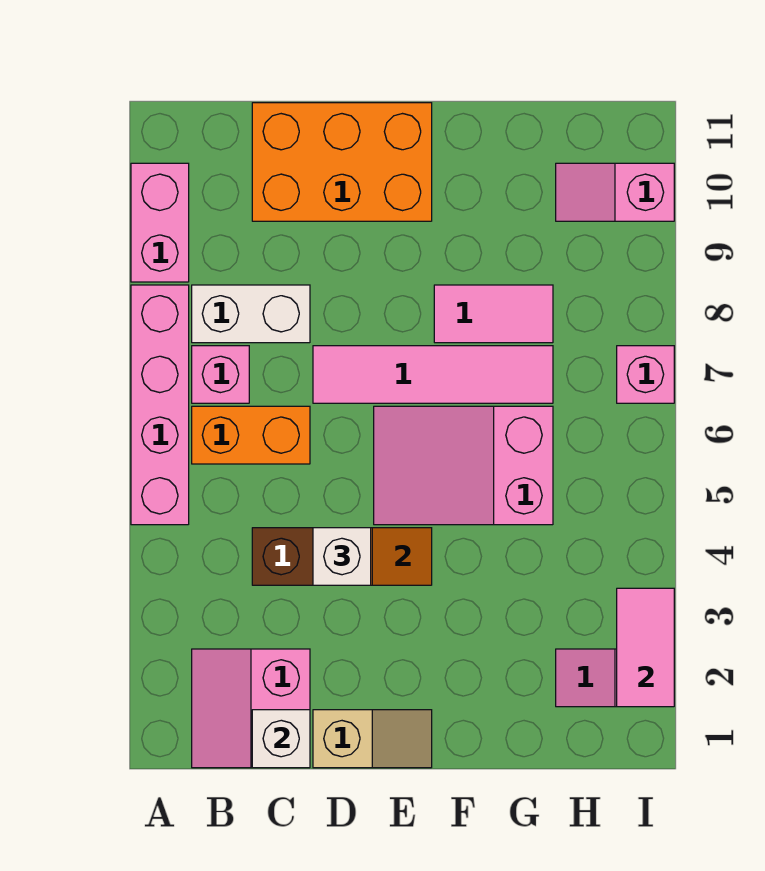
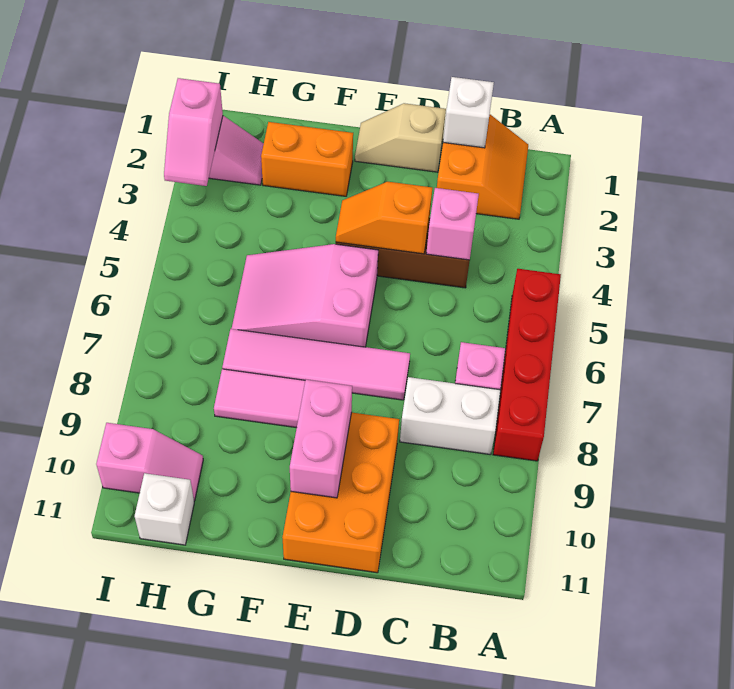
pink 1x4 brick [131,285,189,525] -> red 1x4 brick [493,269,561,461]
pink 1x2 brick [131,163,189,282] -> pink 1x2 brick moved to [290,380,352,498]
pink 2x2 slope [192,649,310,768] -> orange 2x2 slope [437,115,528,219]
orange 1x2 brick [192,406,310,464] -> orange 1x2 brick moved to [261,122,353,196]
orange 2x3 brick [252,103,432,221] -> orange 2x3 brick turned to [282,412,399,573]
white 1x1 brick [313,528,371,585] -> white 1x1 brick moved to [135,473,194,545]
pink 2x3 slope [374,406,553,525] -> pink 2x3 slope turned to [232,244,378,347]
pink 1x2 tile [617,588,674,707] -> pink 1x2 slope [164,78,223,186]
pink 1x1 brick [617,346,674,403] -> pink 1x1 brick moved to [426,188,479,260]

